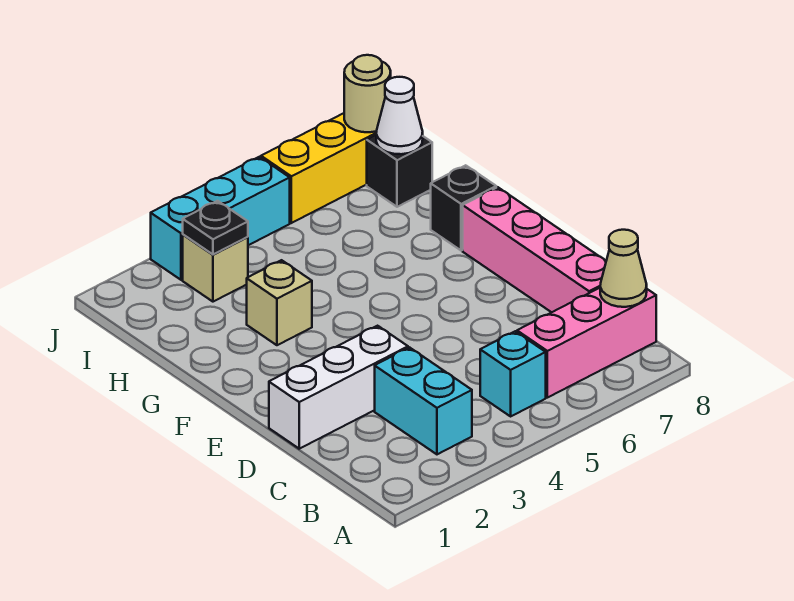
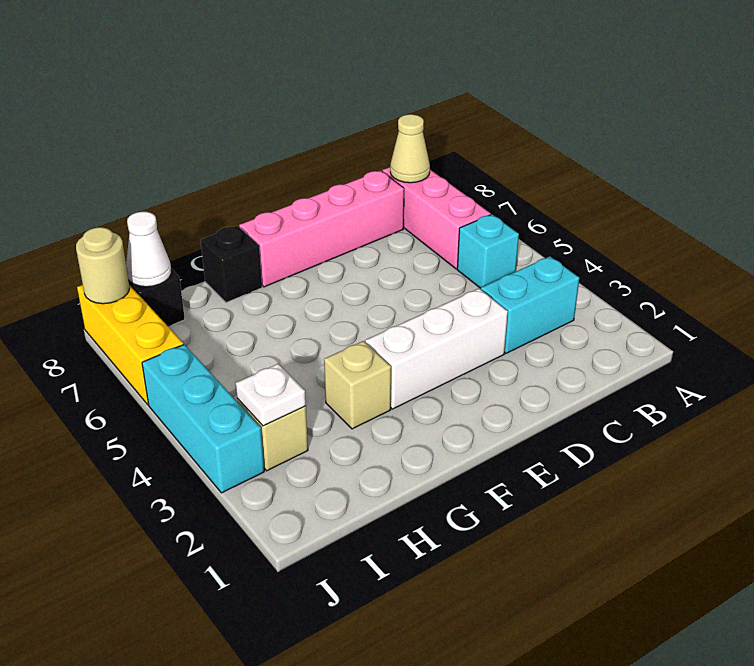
white 1x3 brick [269,326,408,449] -> white 1x3 brick turned to [365,289,508,409]
black 1x1 plate [183,201,248,254] -> white 1x1 plate [236,364,306,426]

